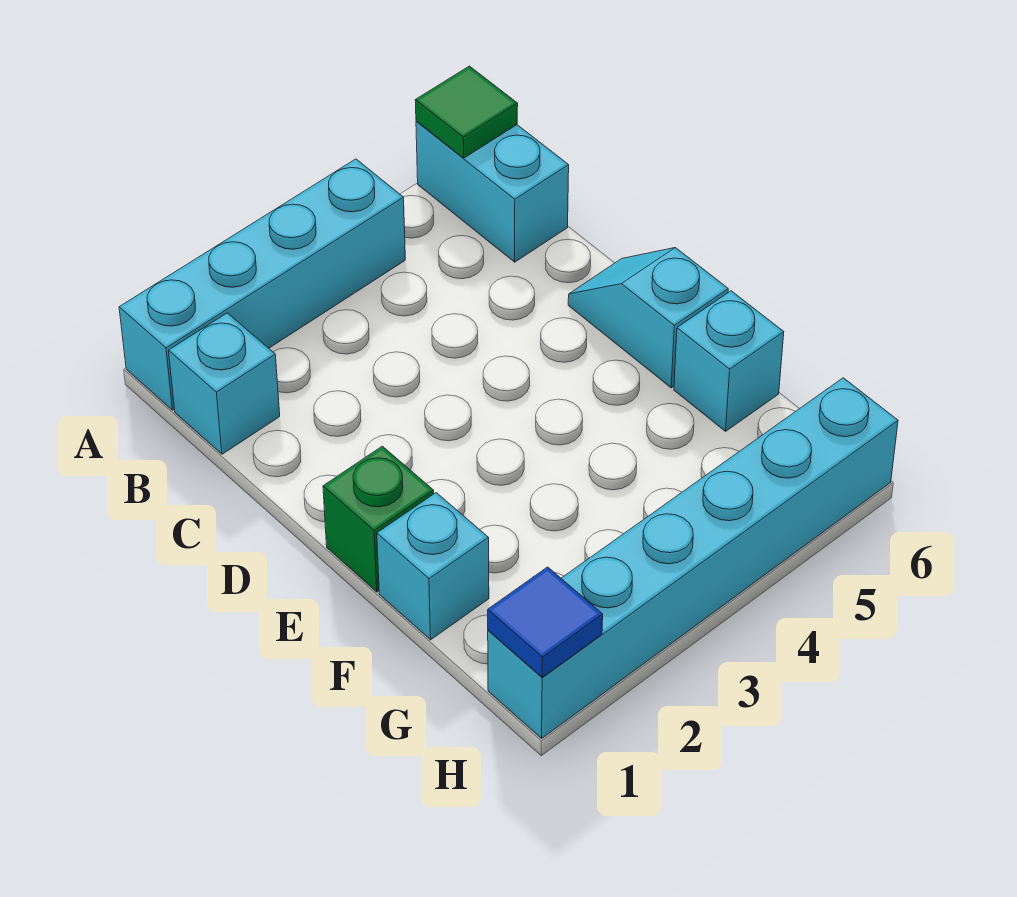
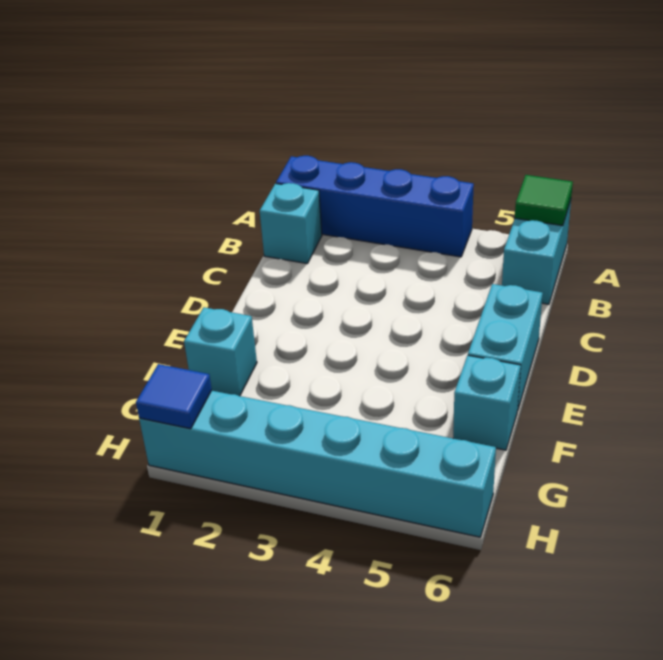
cyan 1x4 brick [119,159,405,410] -> blue 1x4 brick [276,156,474,257]
cyan 1x2 slope [568,248,728,388] -> cyan 1x2 brick [468,284,543,411]
green 1x1 brick [323,446,434,592] -> none

